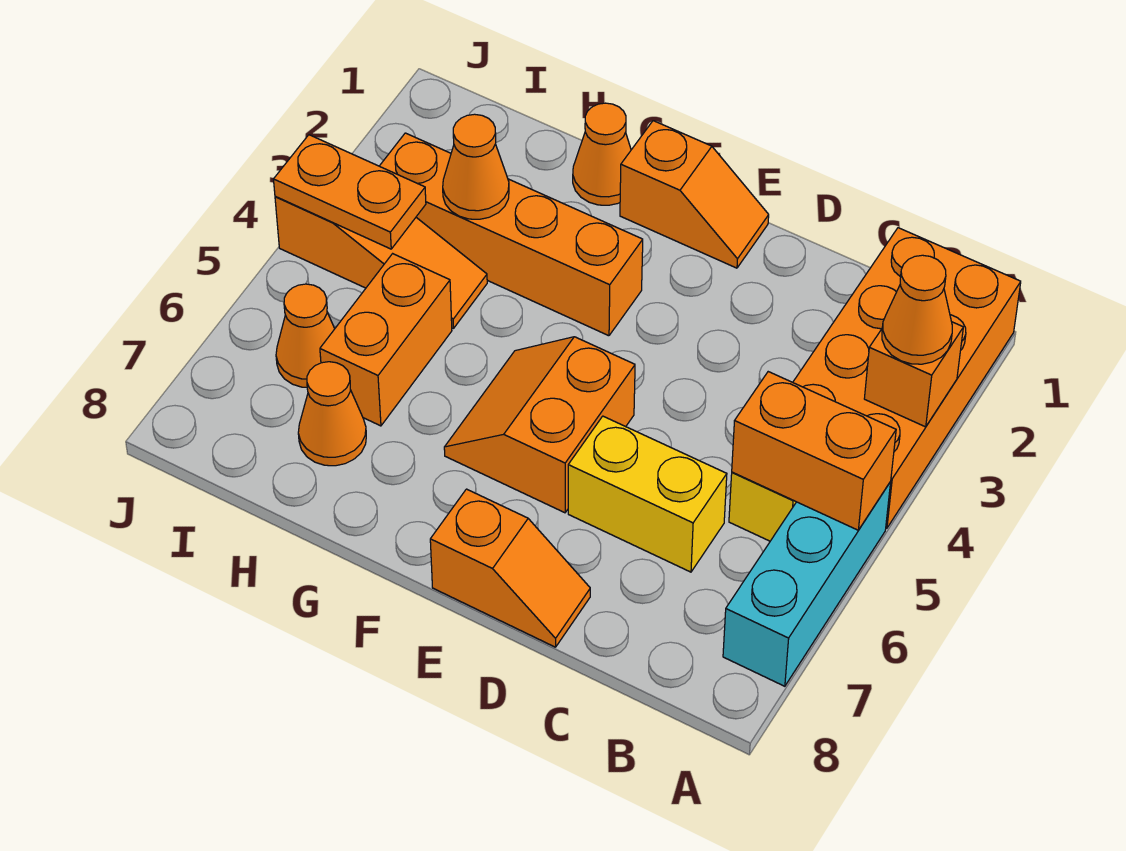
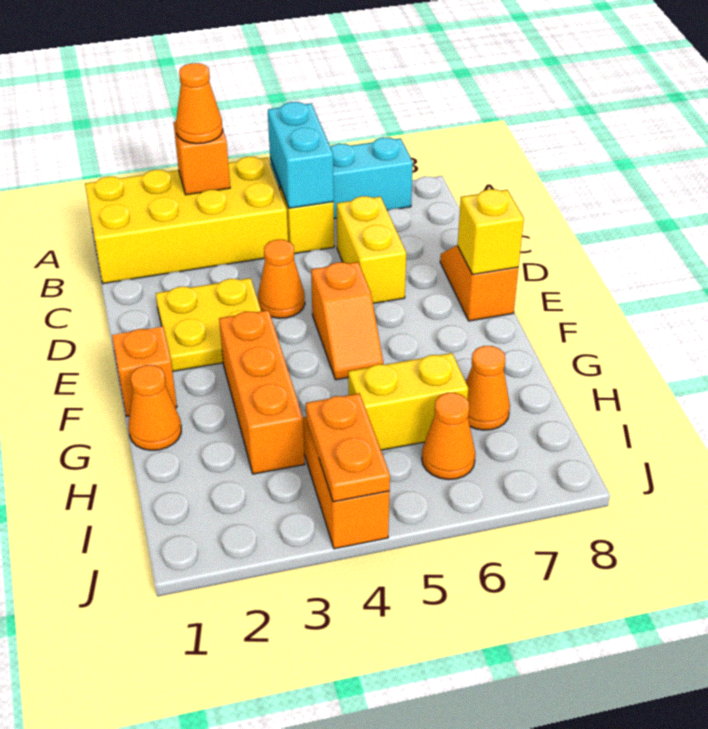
orange 2x4 brick [793,228,1021,528] -> yellow 2x4 brick [85,157,288,283]
orange 1x2 brick [732,372,896,530] -> cyan 1x2 brick [268,102,334,208]
none -> yellow 2x2 plate [156,278,261,371]
orange 2x2 slope [444,337,635,513] -> orange 1x2 slope [311,262,383,380]
none -> yellow 1x1 brick [457,189,524,275]
orange 1x4 brick [380,133,643,336] -> orange 1x3 brick [219,310,305,474]
orange 1x1 cone [443,114,509,219] -> orange 1x1 cone moved to [258,240,305,318]
orange 1x2 brick [320,254,452,426] -> yellow 1x2 brick [348,353,468,450]

